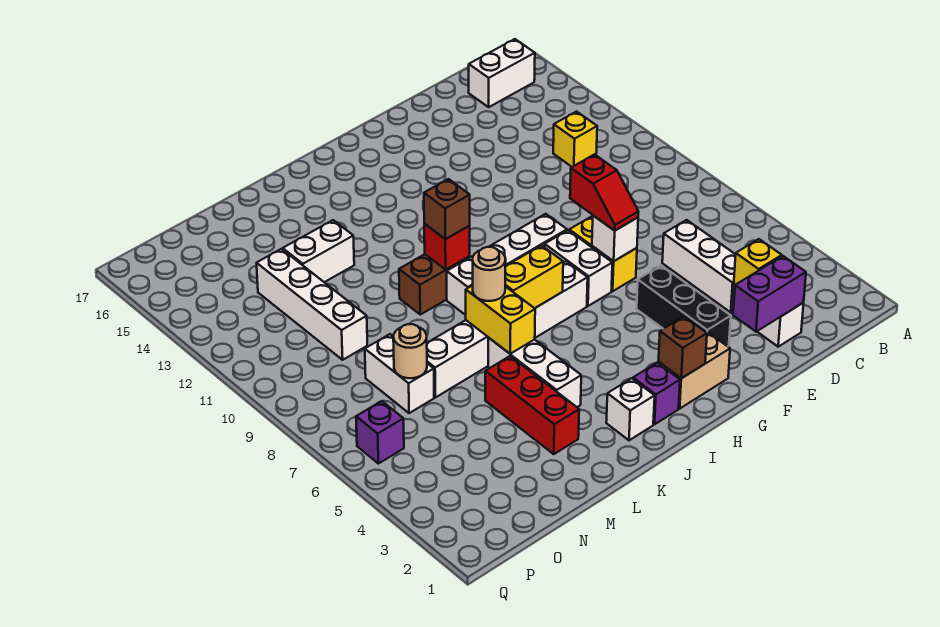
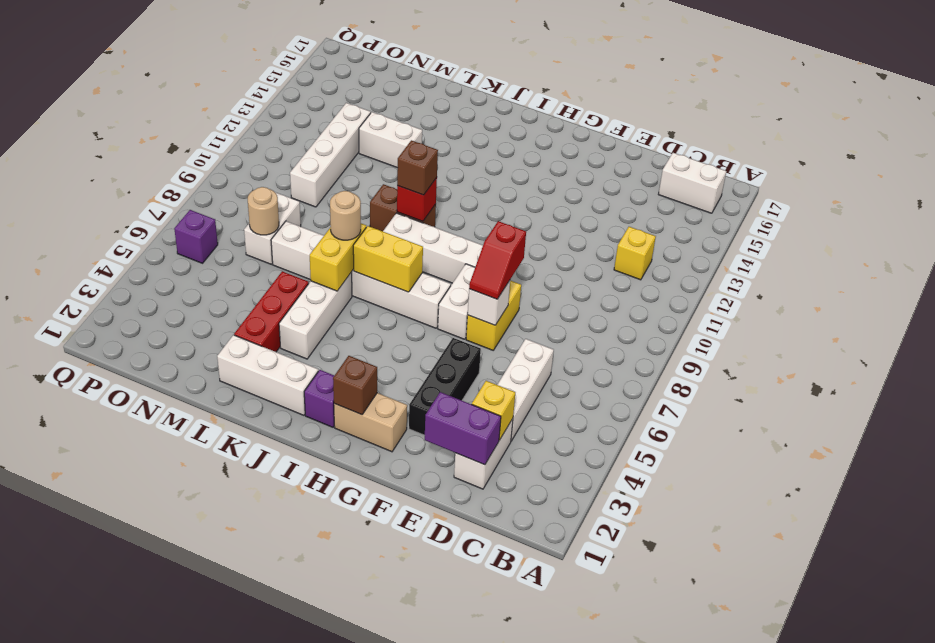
white 1x1 brick [606,378,655,440] -> white 1x3 brick [217,335,318,415]

